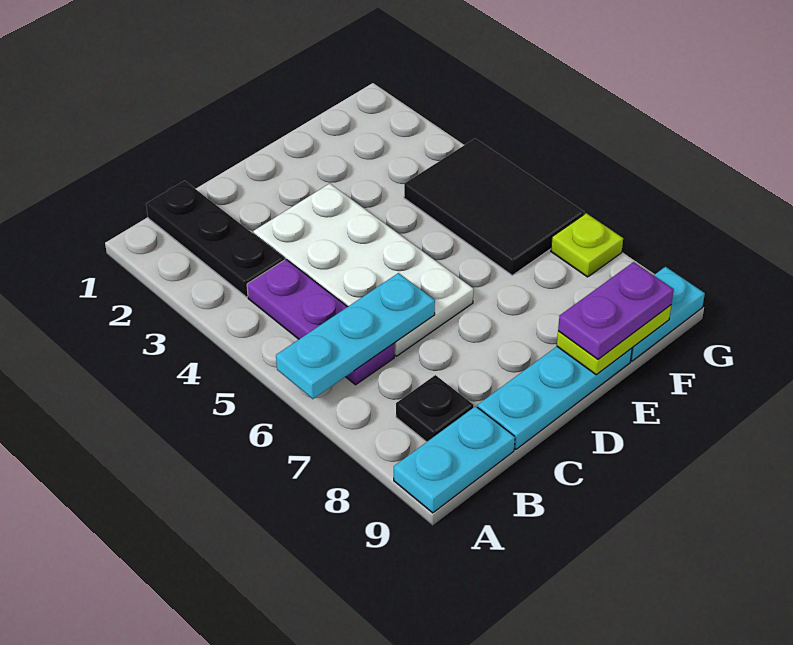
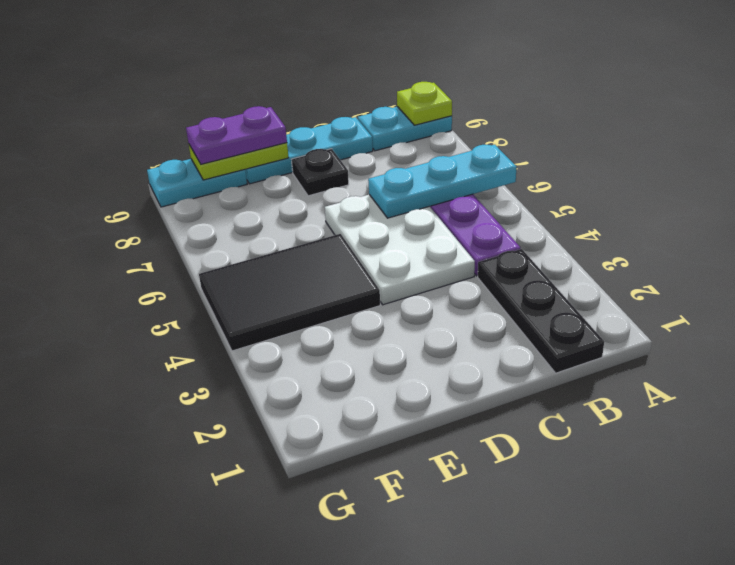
black 1x1 plate [396,375,474,442] -> black 1x1 plate moved to [292,149,349,196]
white 2x4 plate [253,183,474,356] -> white 2x3 plate [325,195,475,305]
black 2x3 tile [404,139,584,275] -> black 2x3 tile turned to [199,234,380,351]
lime 1x1 plate [551,213,623,277] -> lime 1x1 plate moved to [397,82,452,125]

